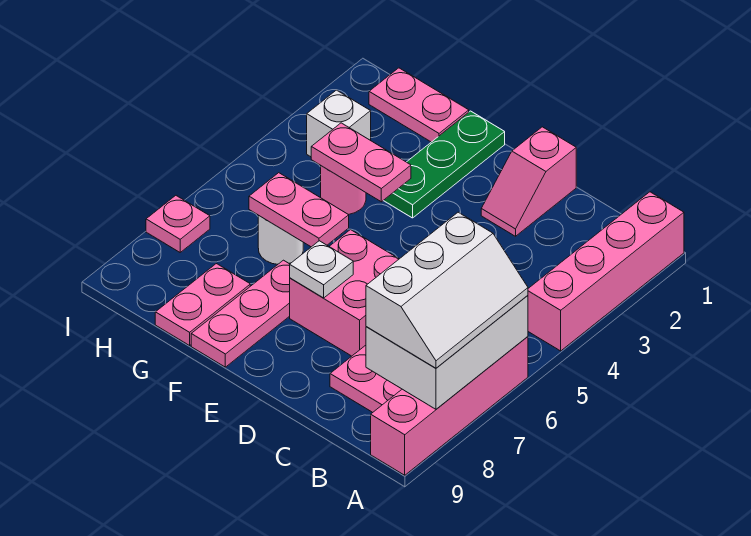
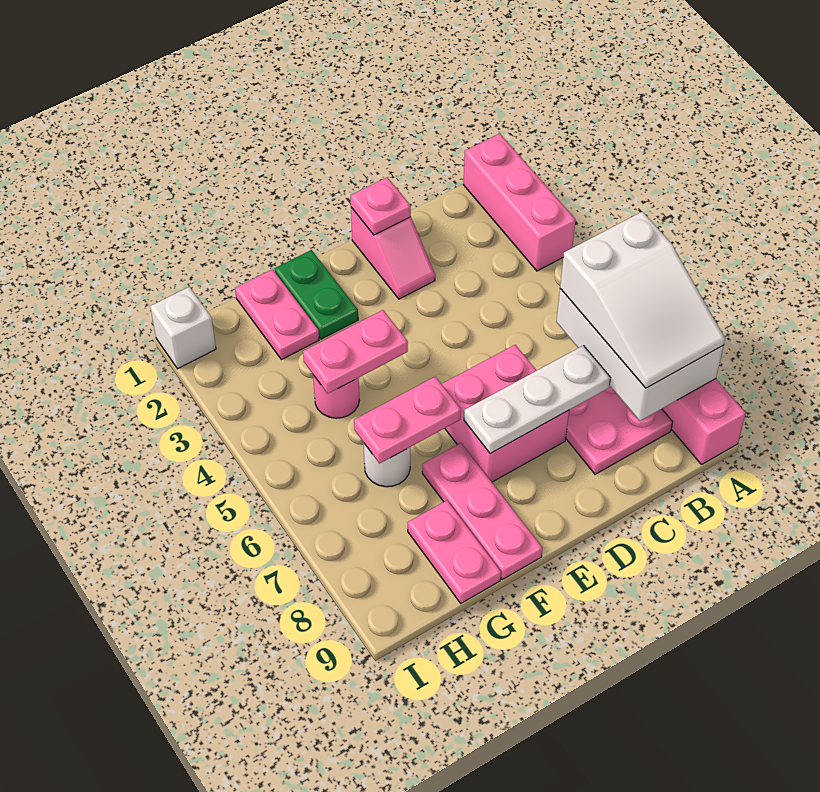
pink 1x4 brick [528,192,684,351] -> pink 1x3 brick [463,134,575,271]
white 2x3 slope [366,212,528,368] -> white 2x3 slope turned to [560,212,725,388]
white 1x1 plate [290,241,353,298] -> white 1x3 plate [464,345,610,454]
green 1x3 plate [383,111,505,218] -> green 1x2 plate [275,250,358,339]
pink 1x2 plate [369,68,469,142] -> pink 1x2 plate turned to [235,269,319,360]
white 1x1 brick [307,90,371,157] -> white 1x1 brick moved to [150,287,216,369]
pink 1x1 plate [146,196,210,252] -> pink 1x1 plate moved to [350,177,411,235]

